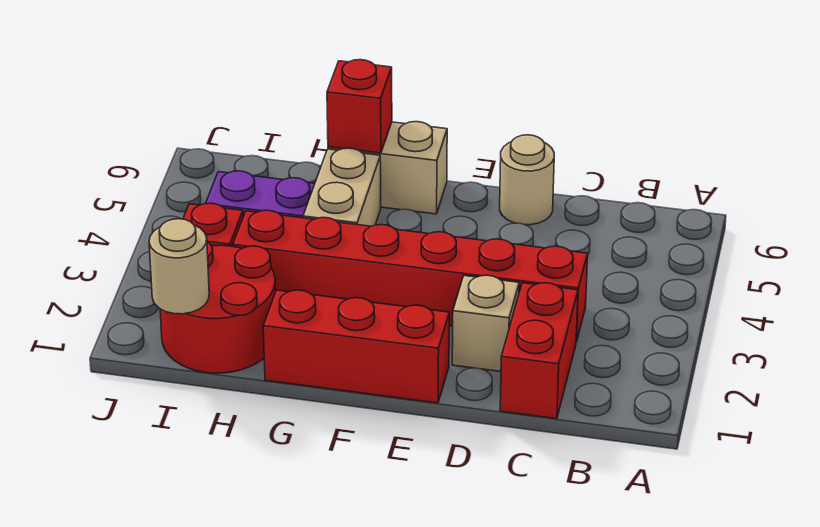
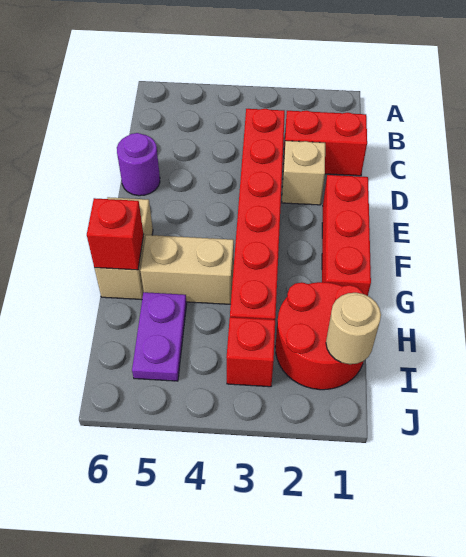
tan 1x1 round brick [500,135,554,225] -> purple 1x1 round brick [117,133,160,196]

